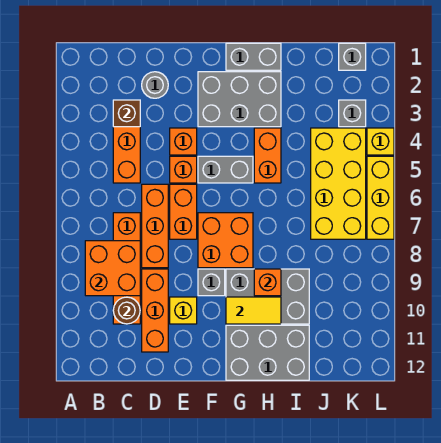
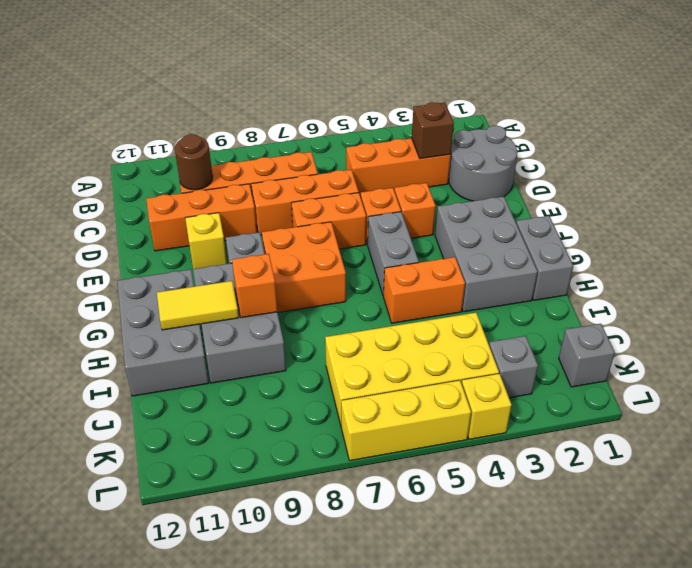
orange 2x2 brick [85,241,140,296] -> none
grey 1x1 round brick [142,72,168,98] -> grey 2x2 round brick [449,126,517,201]
yellow 1x2 tile [226,297,281,324] -> yellow 1x2 tile turned to [157,281,239,330]

